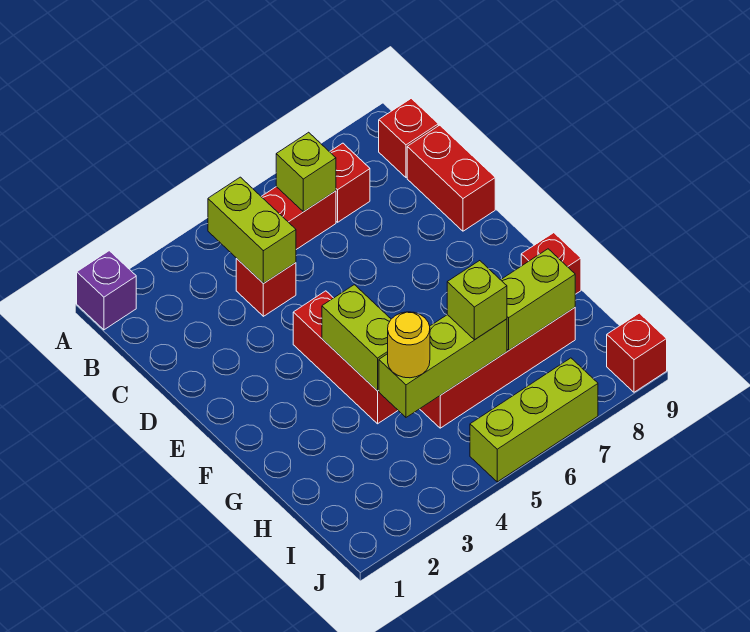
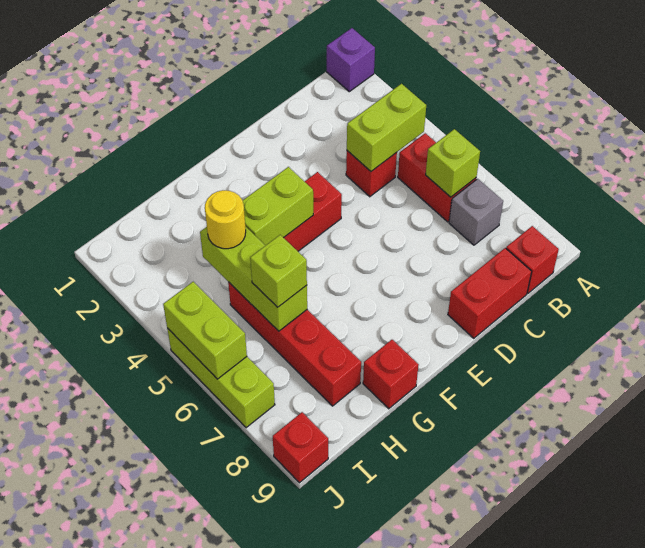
red 1x1 brick [330,143,370,222] -> grey 1x1 brick [449,179,503,245]
lime 1x2 brick [501,249,575,350] -> lime 1x2 brick moved to [163,282,247,379]

